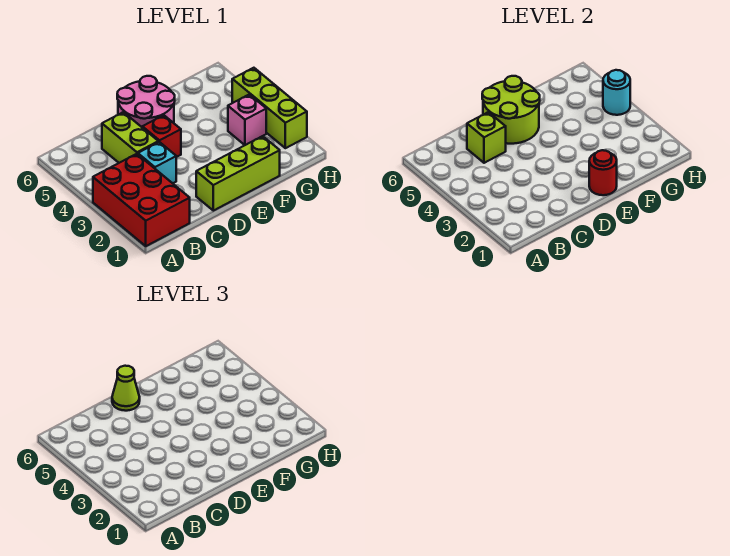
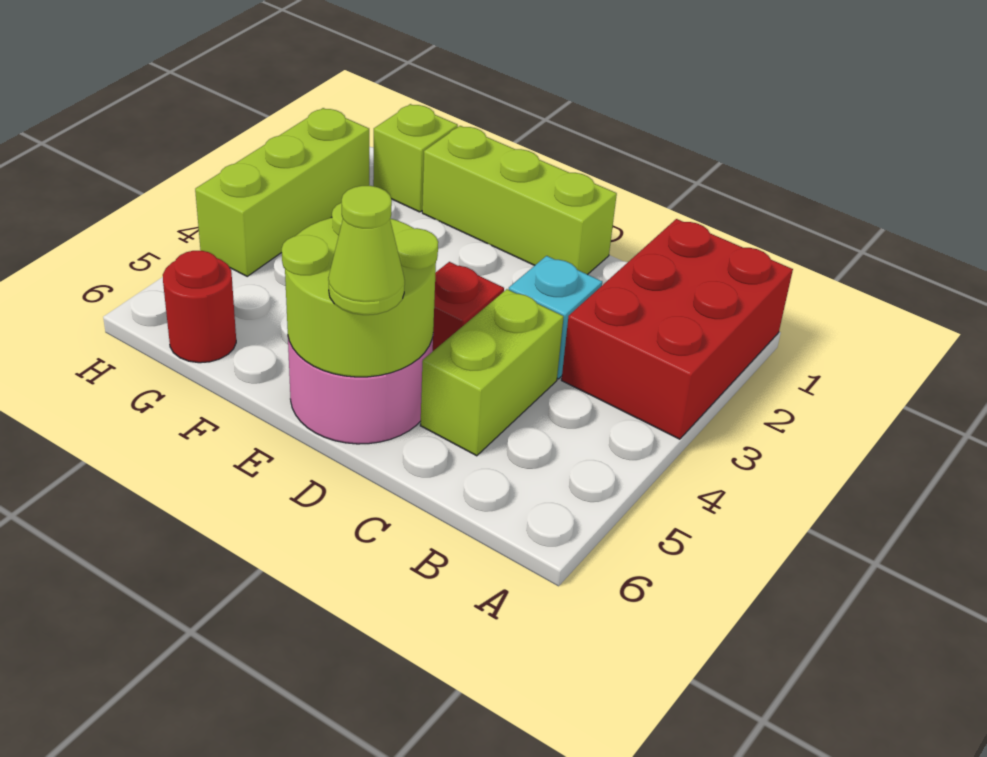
lime 1x1 brick [467,112,506,163] -> lime 1x1 brick moved to [373,104,458,212]
red 1x1 round brick [589,150,617,195] -> red 1x1 round brick moved to [163,251,236,363]
pink 1x1 brick [228,94,266,145] -> none
cyan 1x1 round brick [603,70,630,115] -> none

